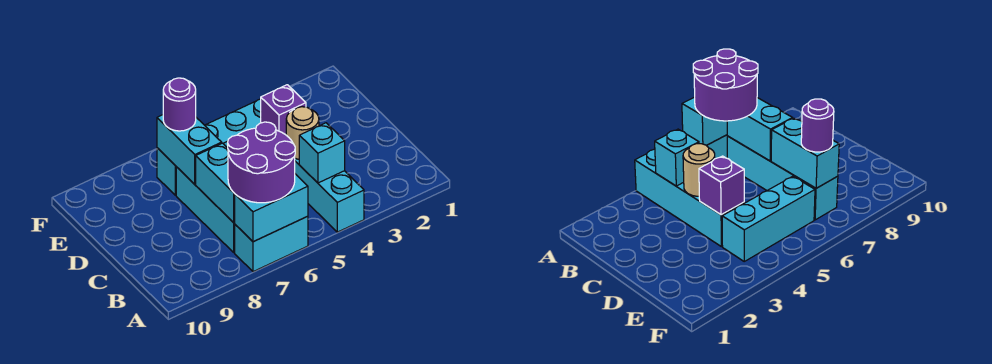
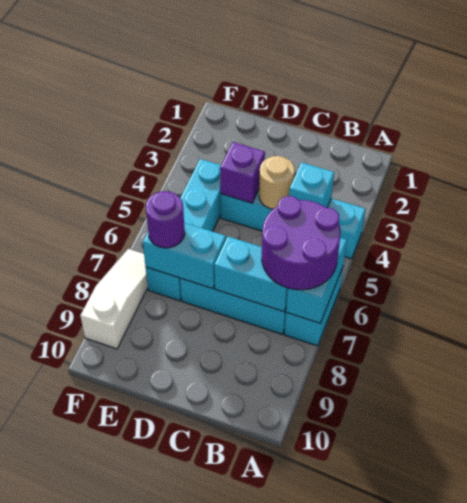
none -> white 1x3 slope [80,249,148,349]

